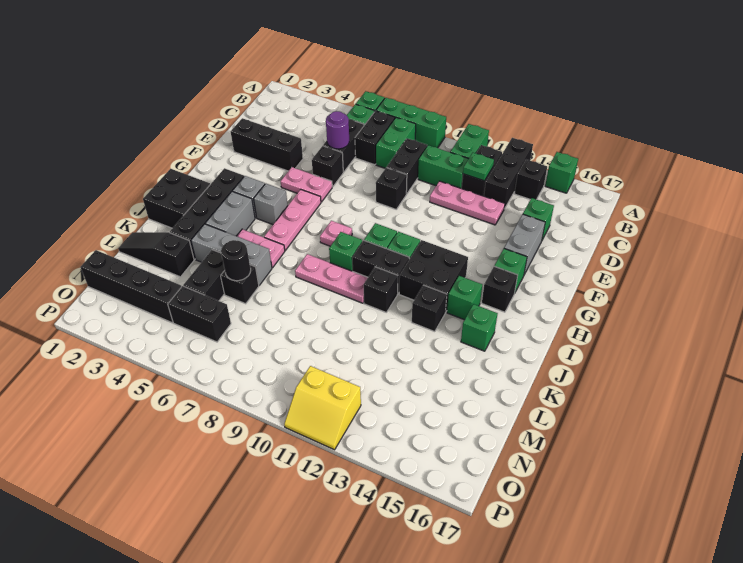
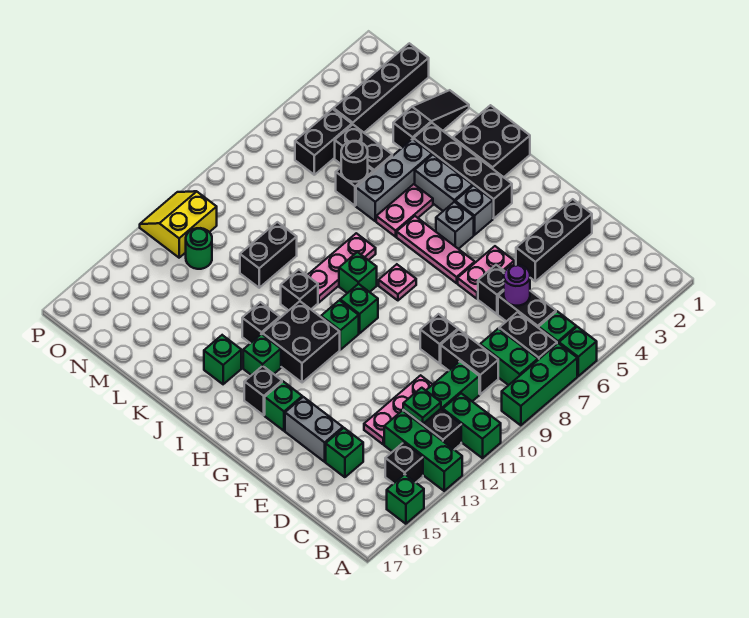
black 1x3 brick [484,138,533,209] -> green 1x3 brick [384,411,462,491]
black 1x2 brick [352,240,409,293] -> black 1x2 brick moved to [240,222,297,288]
none -> green 1x1 round brick [186,228,212,269]

